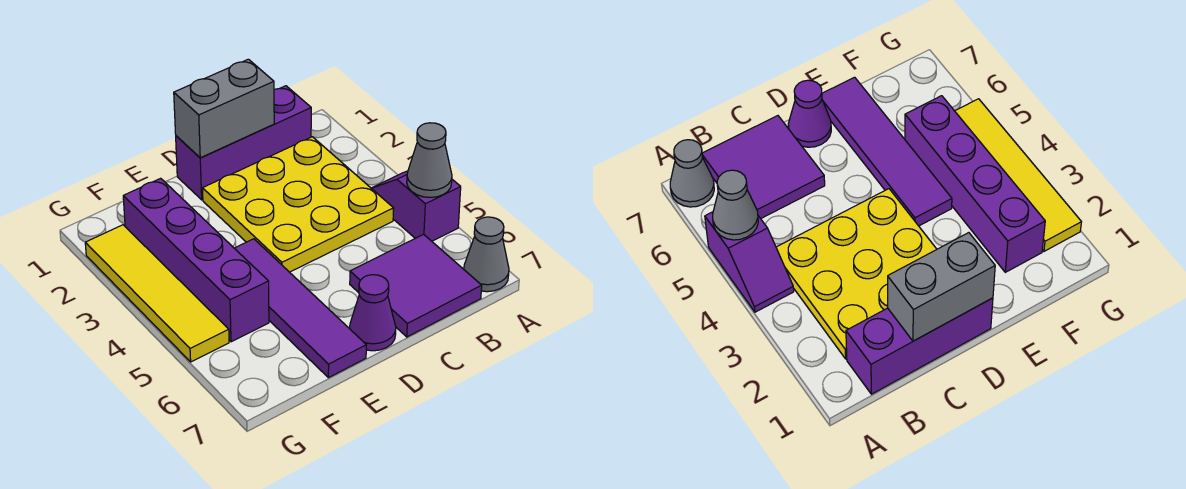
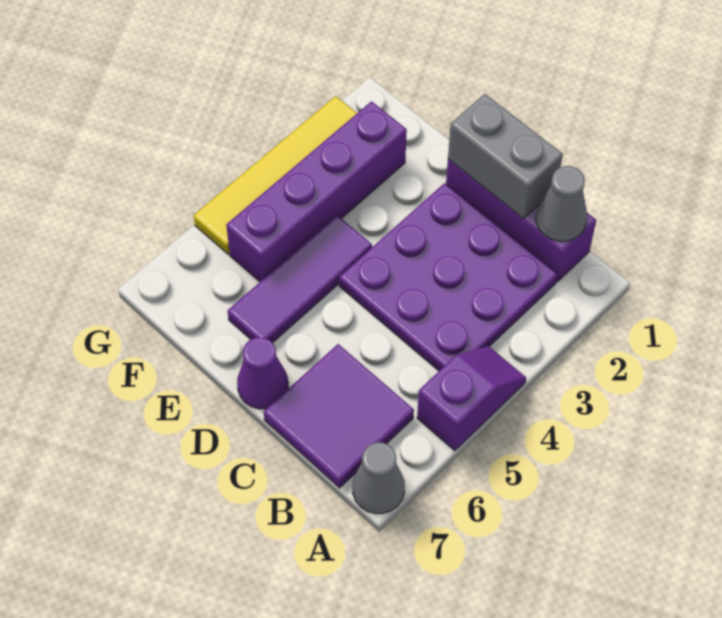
grey 1x1 cone [407,123,452,197] -> grey 1x1 cone moved to [536,166,587,241]
yellow 3x3 plate [203,137,394,272] -> purple 3x3 plate [339,183,557,371]
purple 1x4 tile [235,239,366,378] -> purple 1x3 tile [227,215,372,343]

